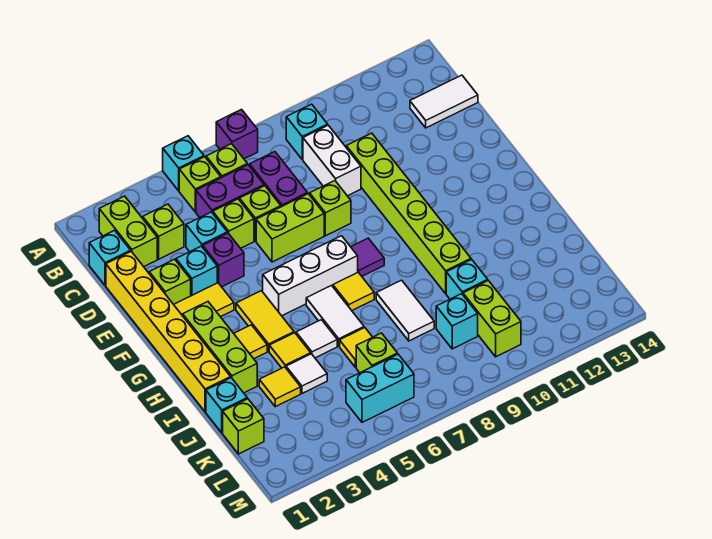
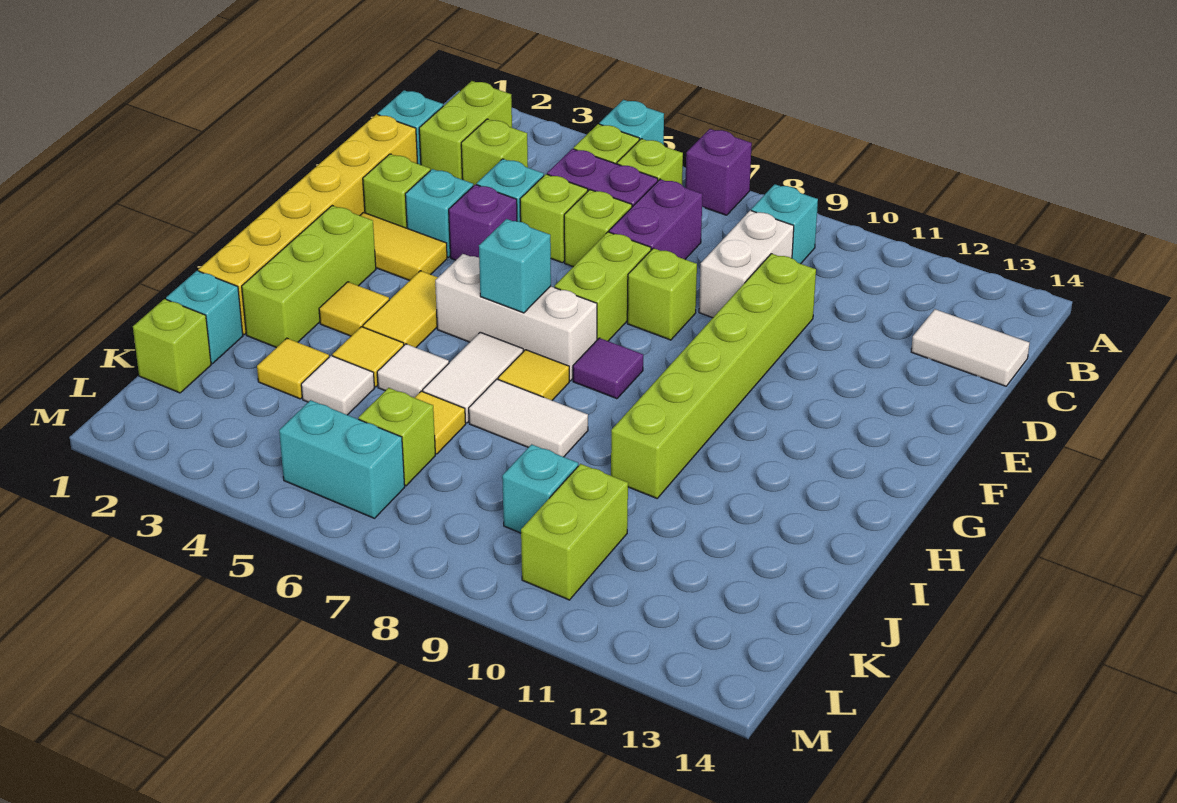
lime 1x2 brick [256,194,324,262] -> lime 1x2 brick turned to [555,232,651,341]
white 1x2 tile [376,280,434,341] -> white 1x2 tile turned to [469,379,588,457]
cyan 1x1 brick [446,260,488,299] -> cyan 1x1 brick moved to [479,219,551,313]

